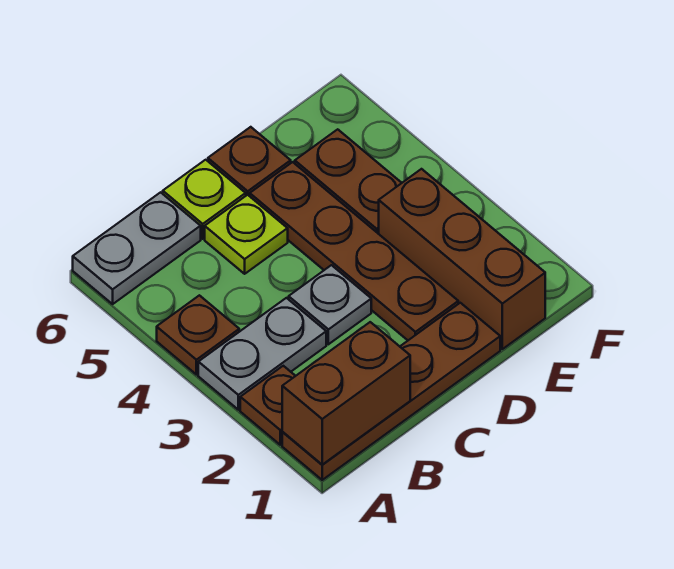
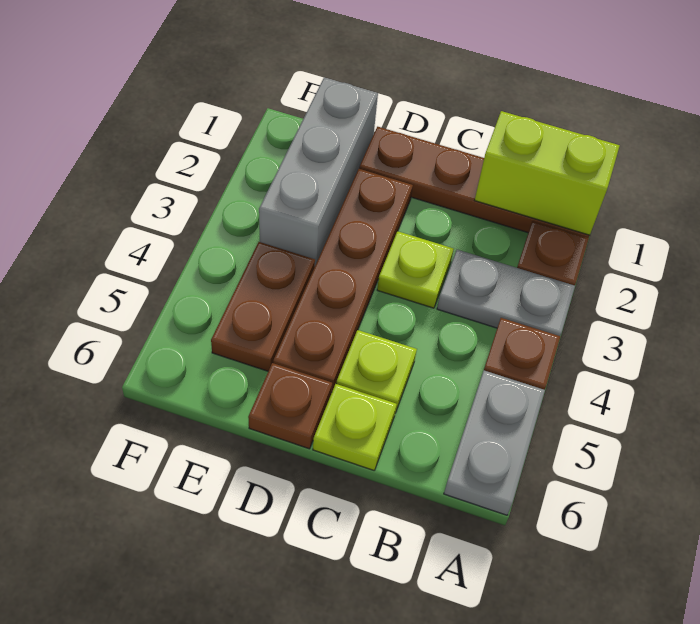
brown 1x2 brick [282,322,410,465] -> lime 1x2 brick [475,111,620,235]
grey 1x2 plate [73,192,201,304] -> grey 1x2 plate turned to [444,371,545,515]
grey 1x1 plate [289,265,371,344] -> lime 1x1 plate [377,231,454,308]
brown 1x3 brick [379,169,545,349] -> grey 1x3 brick [259,77,378,265]

